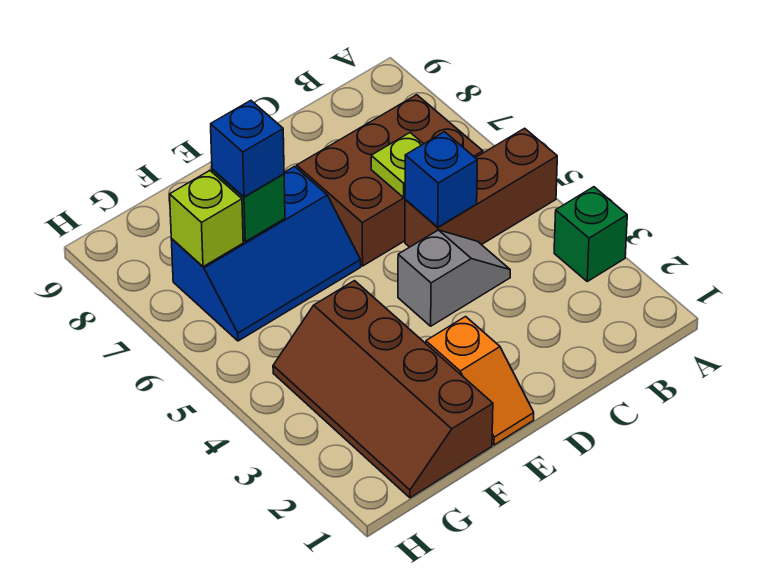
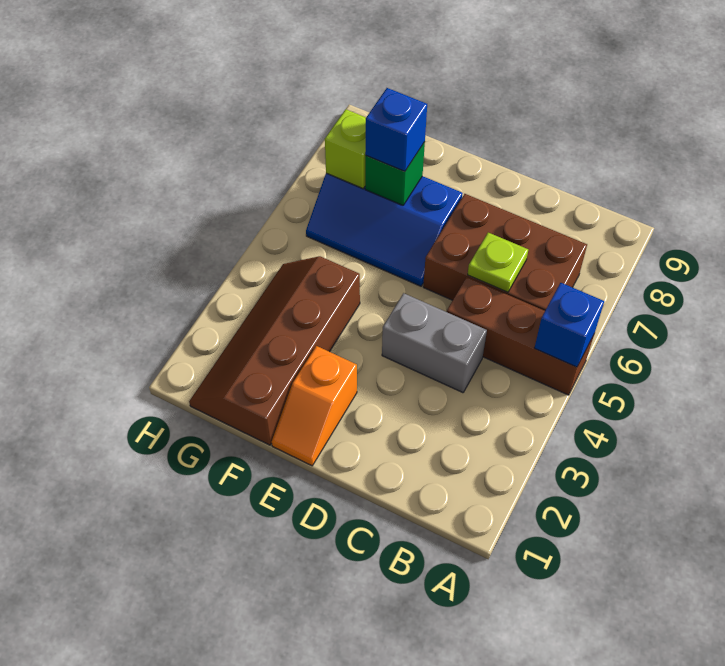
green 1x1 brick [554,187,627,281] -> none
grey 1x2 slope [398,230,510,326] -> grey 1x2 brick [382,293,487,393]
blue 1x1 brick [405,132,477,227] -> blue 1x1 brick moved to [535,283,604,367]

